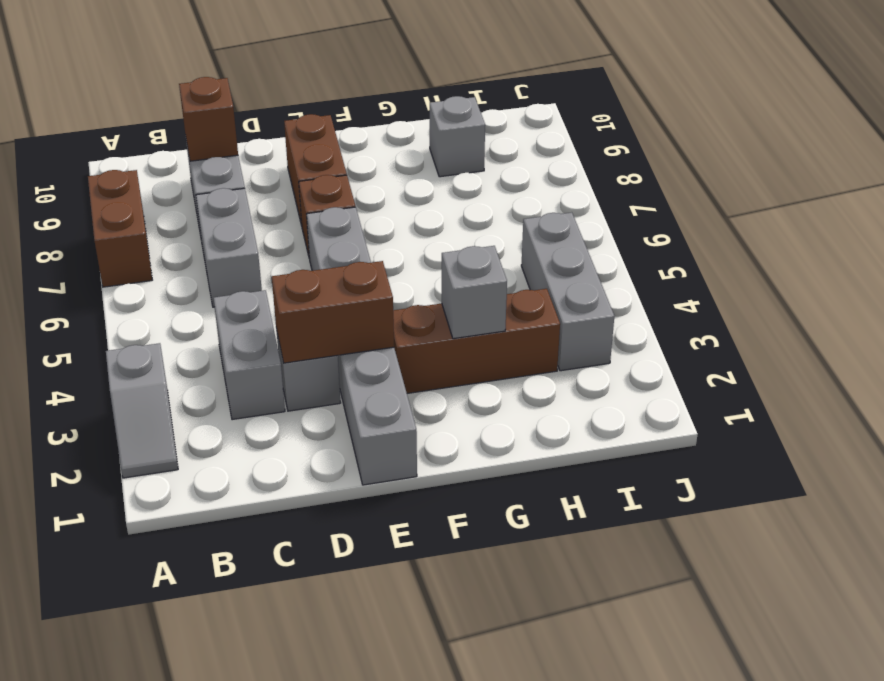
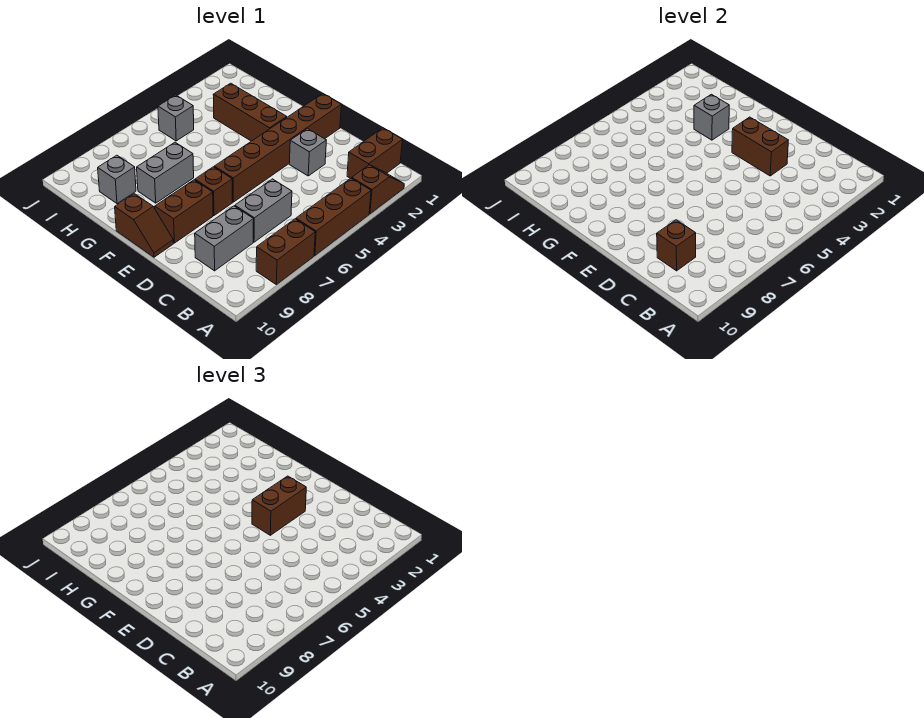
grey 1x2 slope [106,343,178,478] -> brown 1x2 slope [352,165,404,214]
none -> brown 1x3 brick [296,178,371,255]
none -> brown 1x2 brick [347,128,403,178]
grey 1x2 brick [214,290,285,420] -> grey 1x2 brick moved to [137,142,194,203]
grey 1x6 brick [306,207,417,485] -> brown 1x6 brick [214,94,341,202]
none -> brown 1x2 brick [252,476,306,535]
none -> brown 1x2 slope [115,194,173,257]
grey 1x3 brick [521,212,614,371] -> grey 1x1 brick [158,95,194,141]

